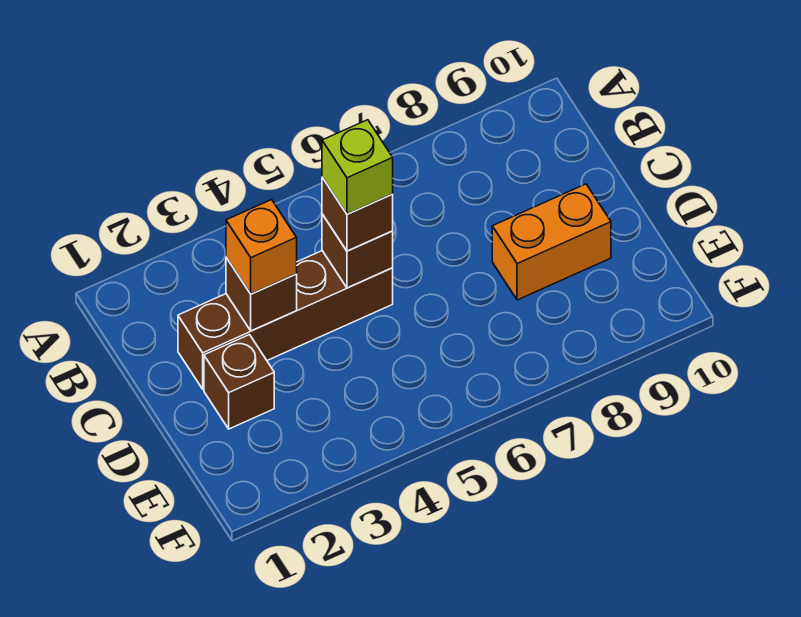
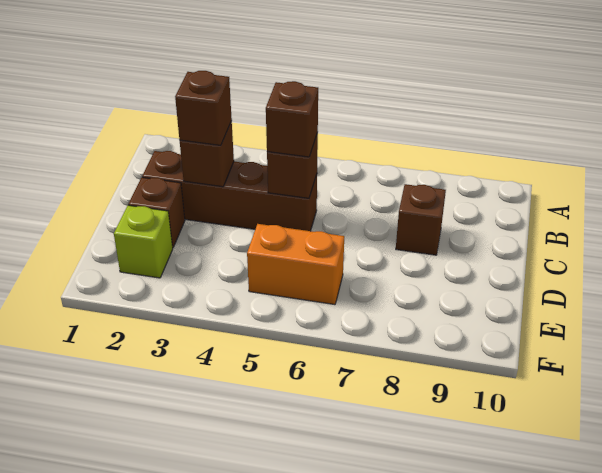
orange 1x1 brick [226,200,297,294] -> brown 1x1 brick [175,71,232,145]
lime 1x1 brick [322,120,393,214] -> lime 1x1 brick moved to [114,205,173,278]
none -> brown 1x1 brick [396,184,446,255]
orange 1x2 brick [492,184,611,300] -> orange 1x2 brick moved to [247,224,344,305]

